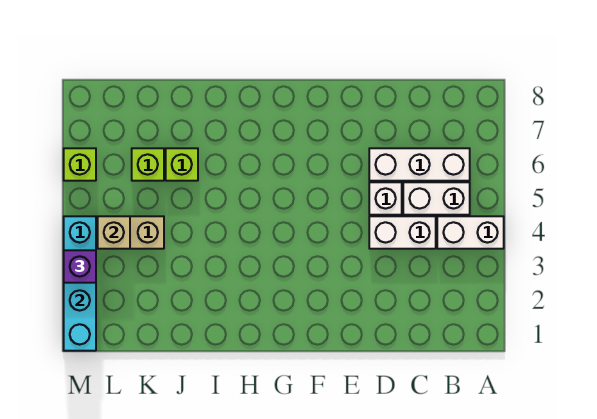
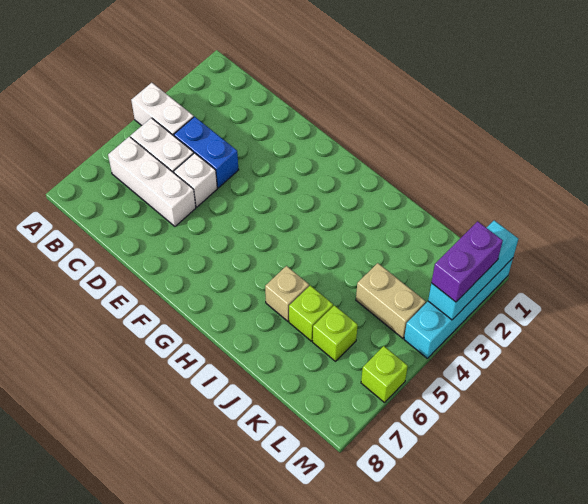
white 1x2 brick [369,216,436,249] -> blue 1x2 brick [174,117,239,188]
tan 1x1 brick [98,216,130,249] -> tan 1x1 brick moved to [265,266,309,321]
purple 1x1 brick [64,250,96,283] -> purple 1x2 brick [431,221,503,302]

